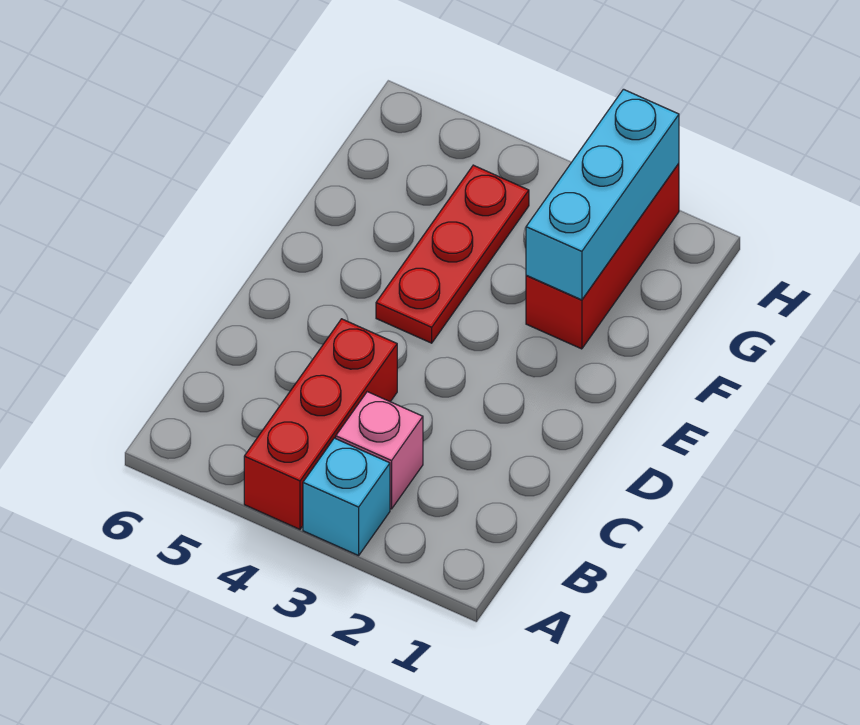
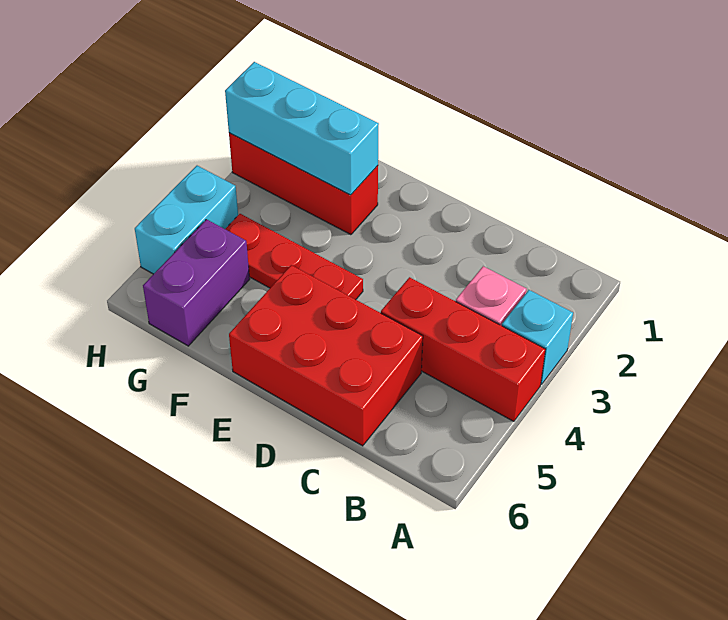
none -> red 2x3 brick [229,265,423,446]
none -> purple 1x2 brick [143,219,250,346]
none -> cyan 1x2 brick [135,166,238,274]

